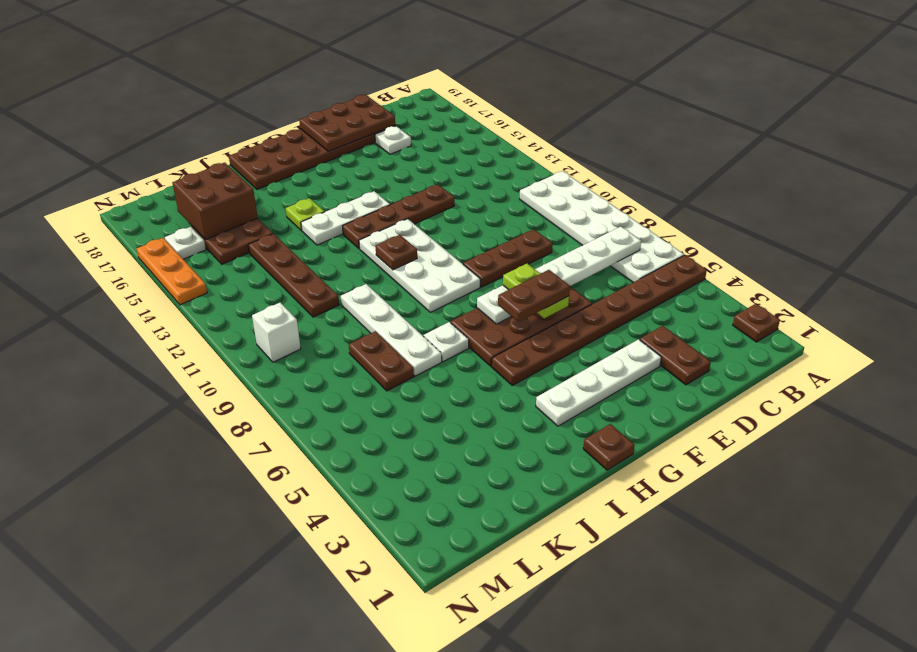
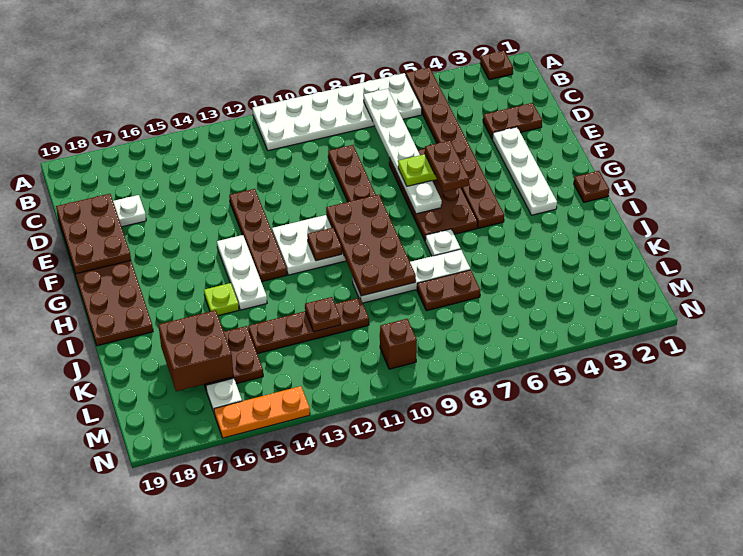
none -> brown 2x4 plate [326,195,416,296]
none -> brown 1x1 plate [305,297,341,332]
white 1x1 brick [252,303,301,362] -> brown 1x1 brick [380,319,417,369]

